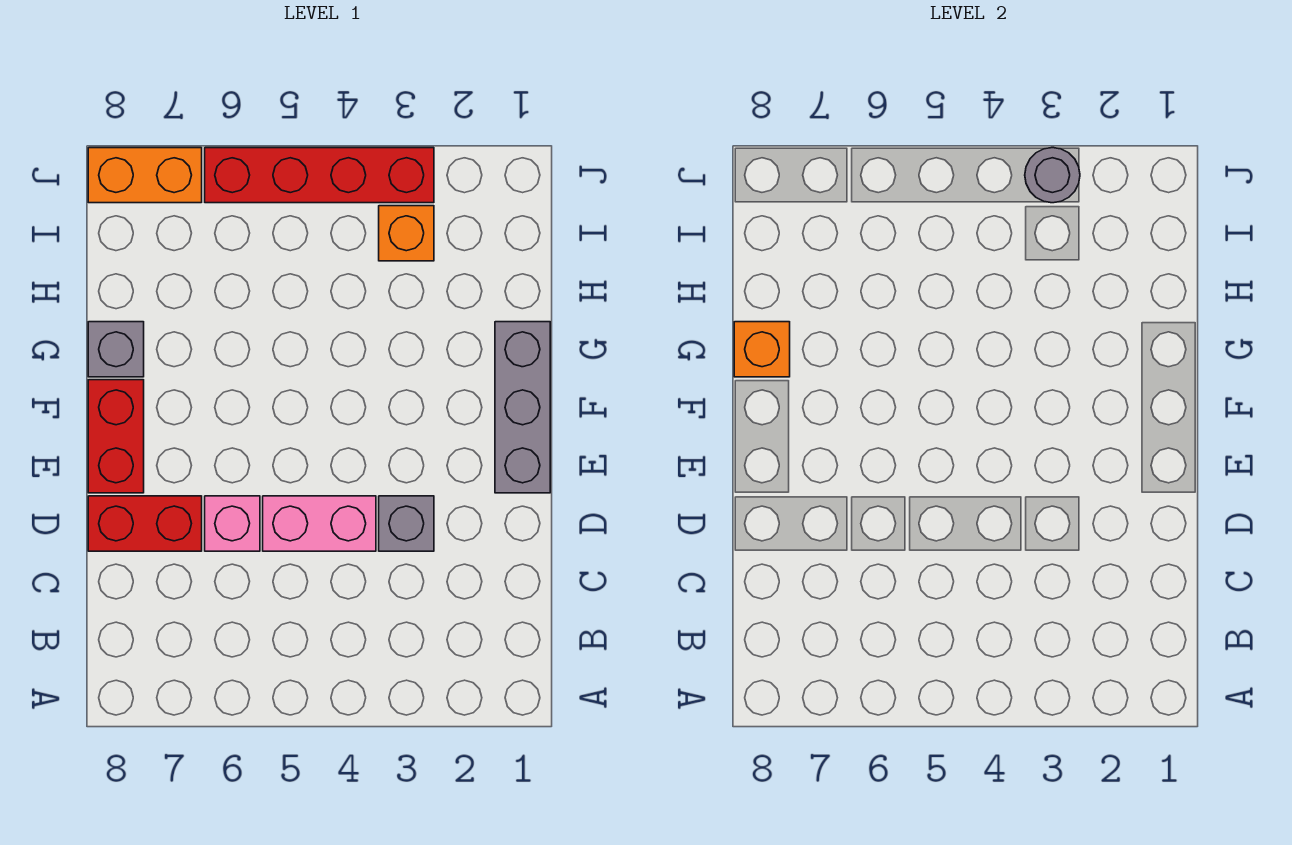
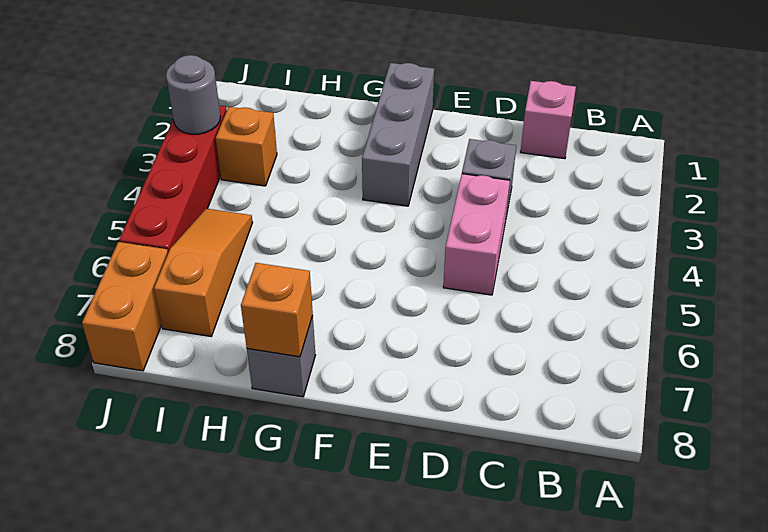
pink 1x1 brick [205,496,260,551] -> pink 1x1 brick moved to [521,81,576,159]
red 1x2 brick [88,496,202,551] -> none
grey 1x3 brick [495,322,550,493] -> grey 1x3 brick turned to [362,63,434,206]
red 1x2 brick [88,380,144,493] -> none
none -> orange 1x3 slope [154,209,253,336]

